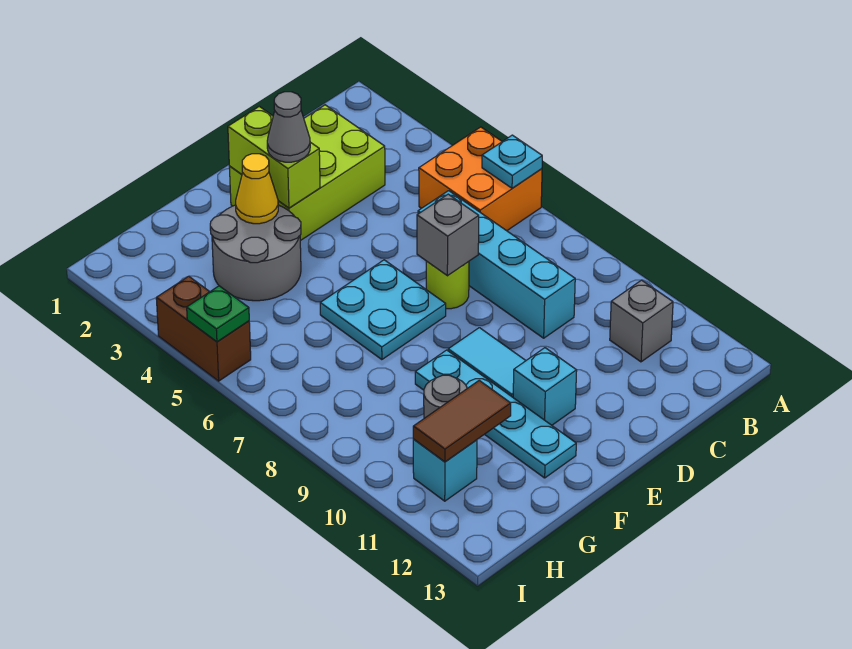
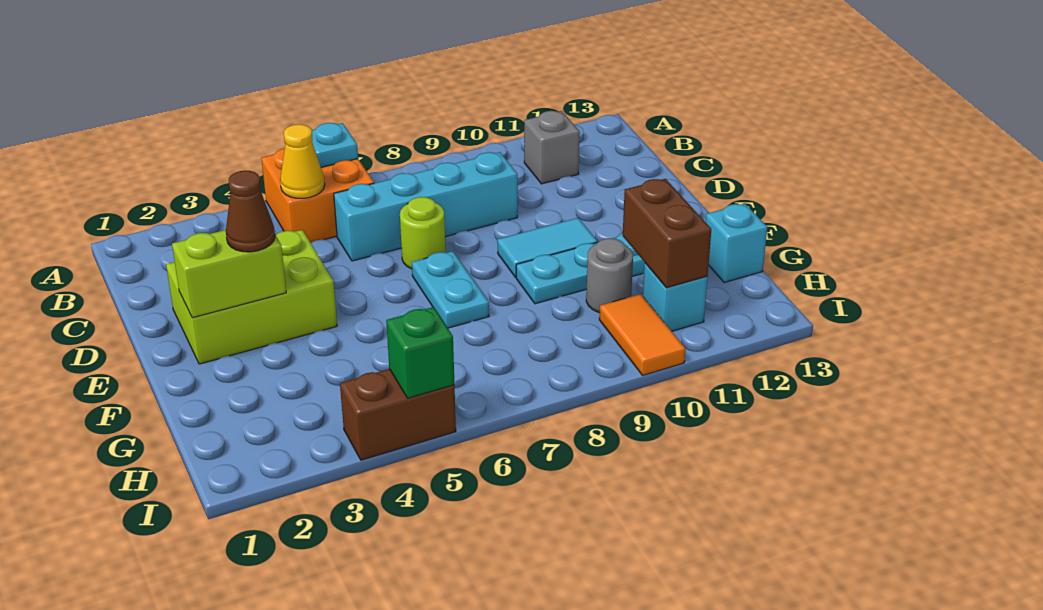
lime 2x3 brick [229,105,385,241] -> lime 2x3 brick turned to [166,230,337,364]
grey 1x1 brick [417,194,479,276] -> none
grey 1x1 cone [267,92,310,162] -> brown 1x1 cone [226,171,275,252]
cyan 2x2 plate [320,260,446,360] -> cyan 1x2 plate [412,251,489,328]
cyan 1x1 brick [513,348,577,425] -> cyan 1x1 brick moved to [706,203,767,282]
grey 2x2 round brick [210,205,301,301] -> none
yellow 1x1 cone [236,154,278,224] -> yellow 1x1 cone moved to [280,124,325,198]
brown 1x2 tile [413,380,511,462] -> brown 1x2 brick [623,179,711,288]
none -> orange 1x2 tile [599,294,685,375]
green 1x1 plate [187,286,249,342] -> green 1x1 brick [386,307,454,398]

